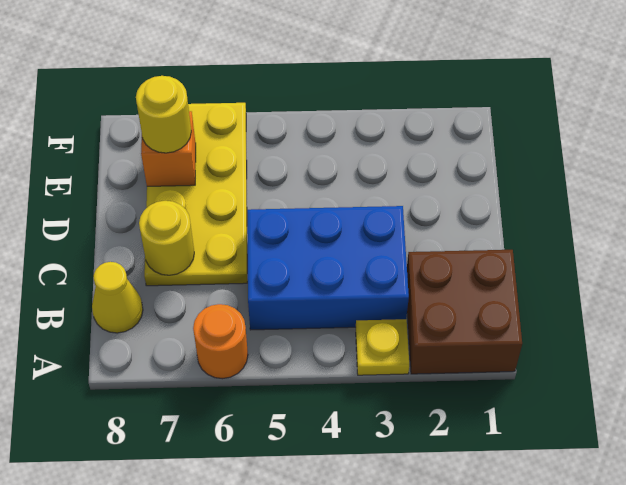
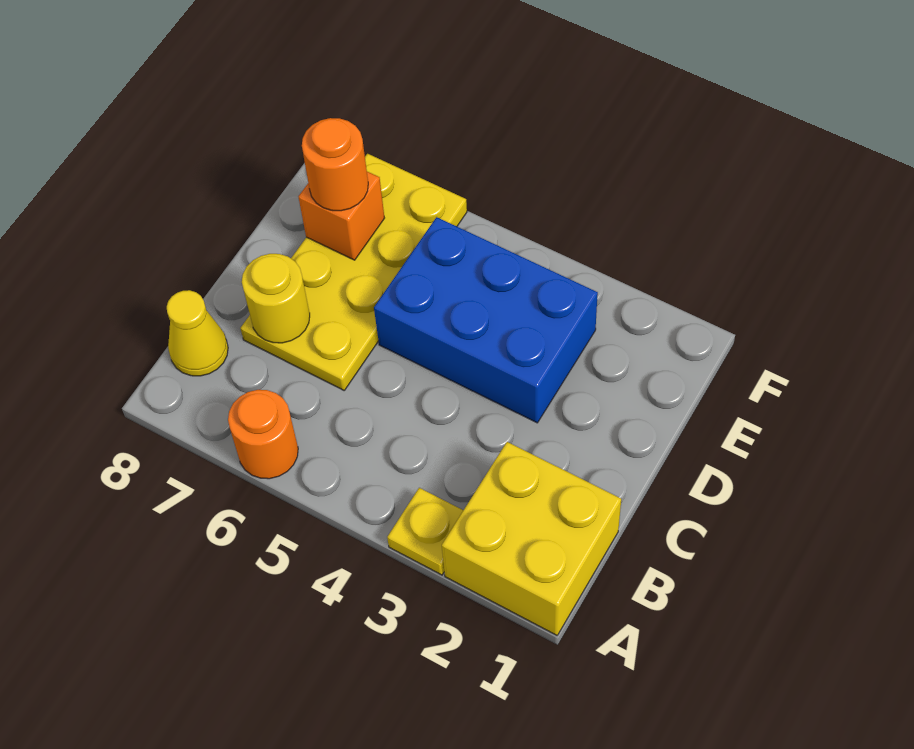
brown 2x2 brick [407,250,522,374] -> yellow 2x2 brick [442,442,621,635]
blue 2x3 brick [247,206,409,330] -> blue 2x3 brick moved to [374,217,598,423]
yellow 1x1 round brick [136,76,191,153] -> orange 1x1 round brick [302,118,368,211]

